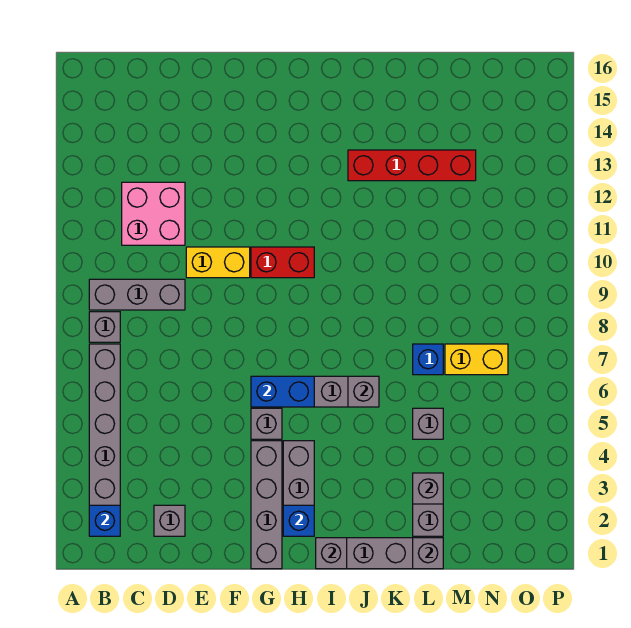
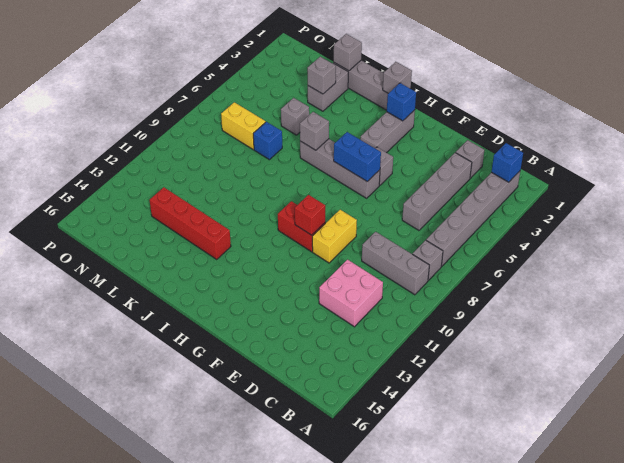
yellow 1x2 brick [186,247,250,278] -> yellow 1x2 brick turned to [312,210,357,263]
grey 1x4 brick [251,441,282,569] -> grey 1x4 brick moved to [402,153,472,230]
none -> red 1x1 brick [295,195,325,235]

